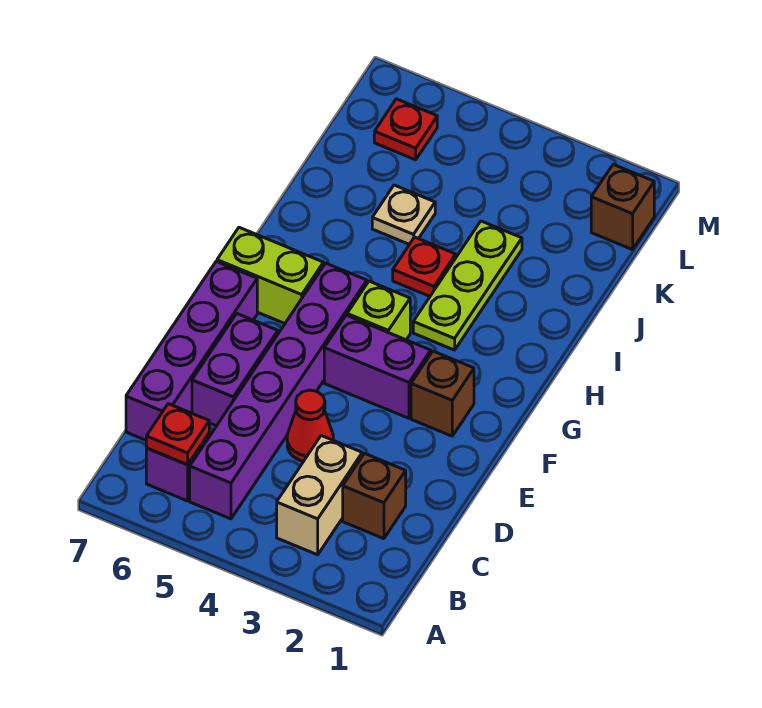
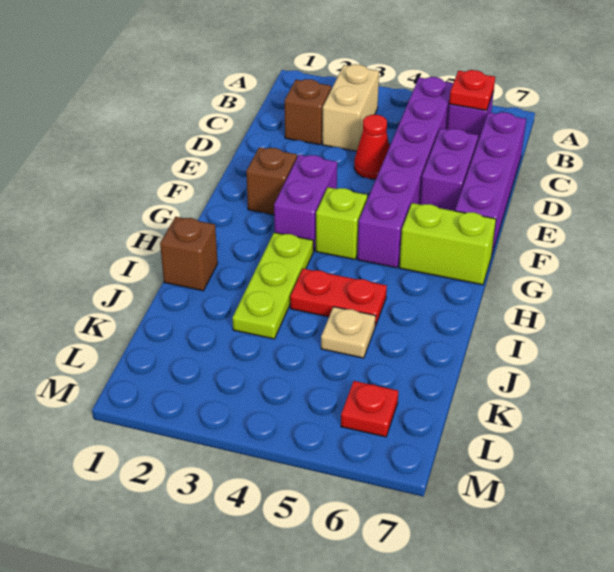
purple 1x2 brick [324,315,431,418] -> purple 1x2 brick turned to [274,155,337,251]
red 1x1 plate [393,237,456,296] -> red 1x2 plate [290,269,387,326]
brown 1x1 brick [591,164,654,250] -> brown 1x1 brick moved to [160,217,218,291]

